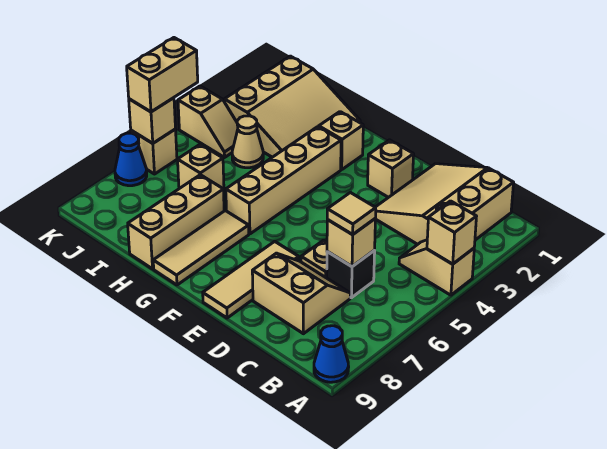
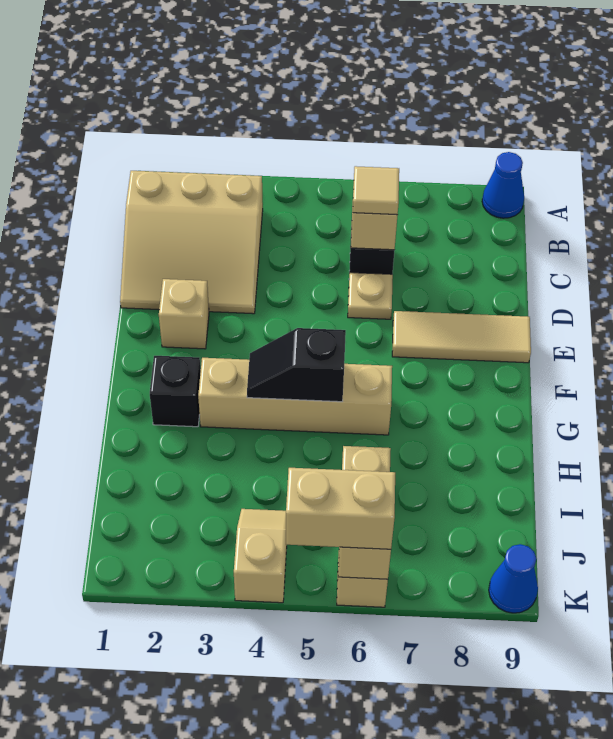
tan 1x2 slope [399,240,474,295] -> none
tan 1x1 brick [427,201,477,264] -> none
tan 2x2 slope [252,253,350,334] -> none
tan 1x1 brick [319,112,363,170] -> black 1x1 brick [150,356,201,427]
none -> black 1x2 slope [247,328,346,402]
tan 1x3 tile [153,211,249,285] -> none
tan 3x3 slope [224,56,360,157] -> none
tan 1x3 brick [128,175,224,269] -> none
tan 1x1 cone [232,116,263,168] -> none
blue 1x1 cone [115,133,147,186] -> blue 1x1 cone moved to [489,544,538,613]

